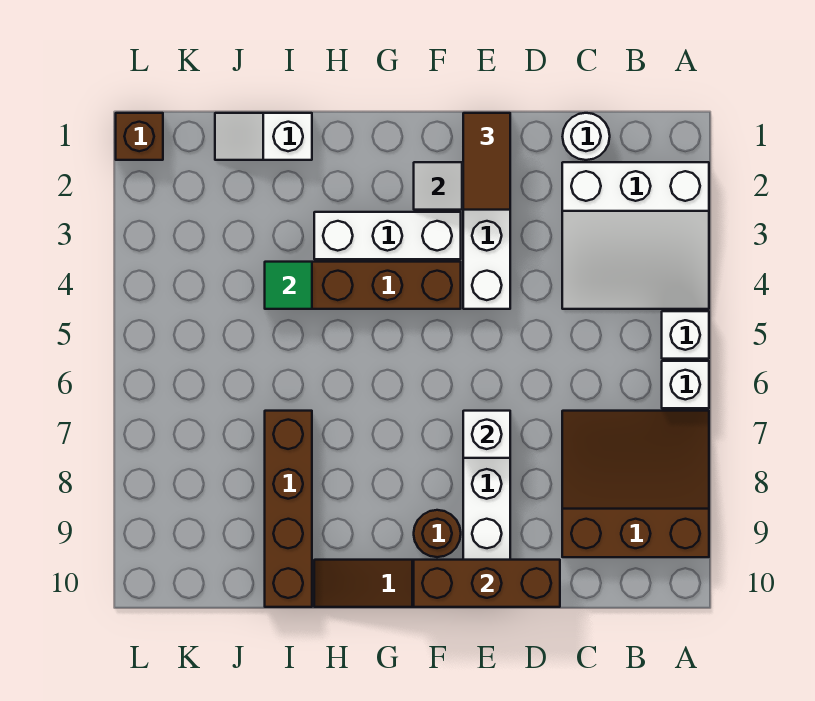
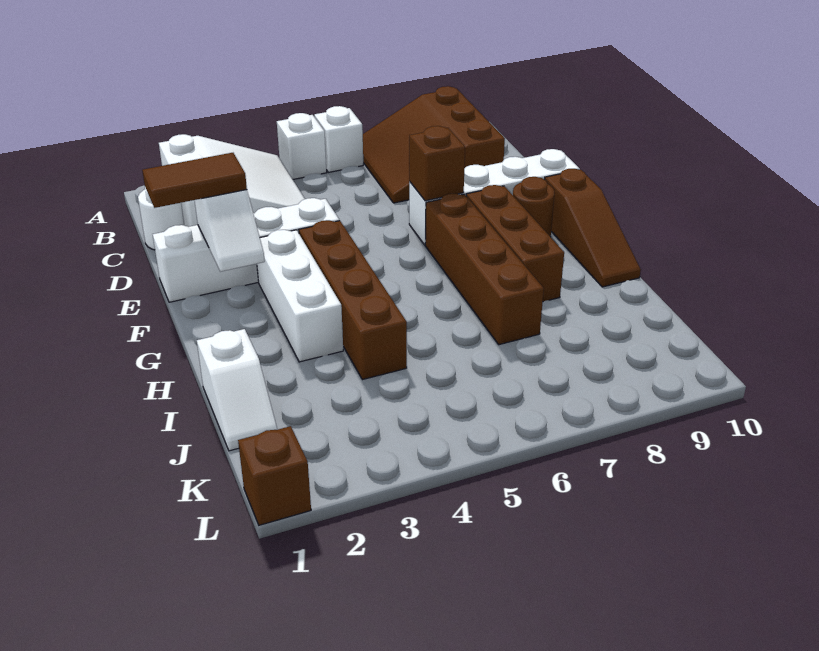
brown 1x3 brick [414,560,560,607] -> brown 1x3 brick moved to [466,185,564,302]
white 1x1 brick [463,411,510,458] -> brown 1x1 brick [409,126,465,201]
green 1x1 tile [265,262,312,309] -> none
brown 1x4 brick [265,411,312,607] -> brown 1x4 brick turned to [425,194,544,345]

